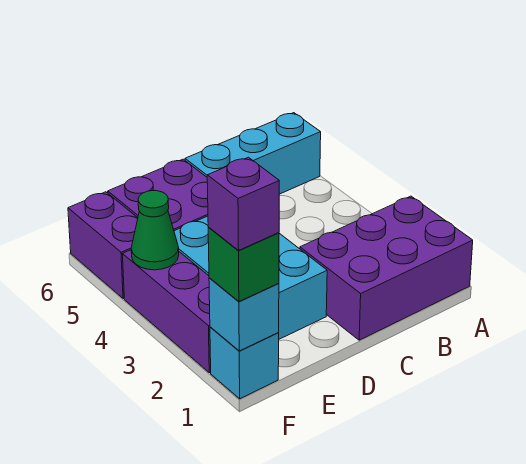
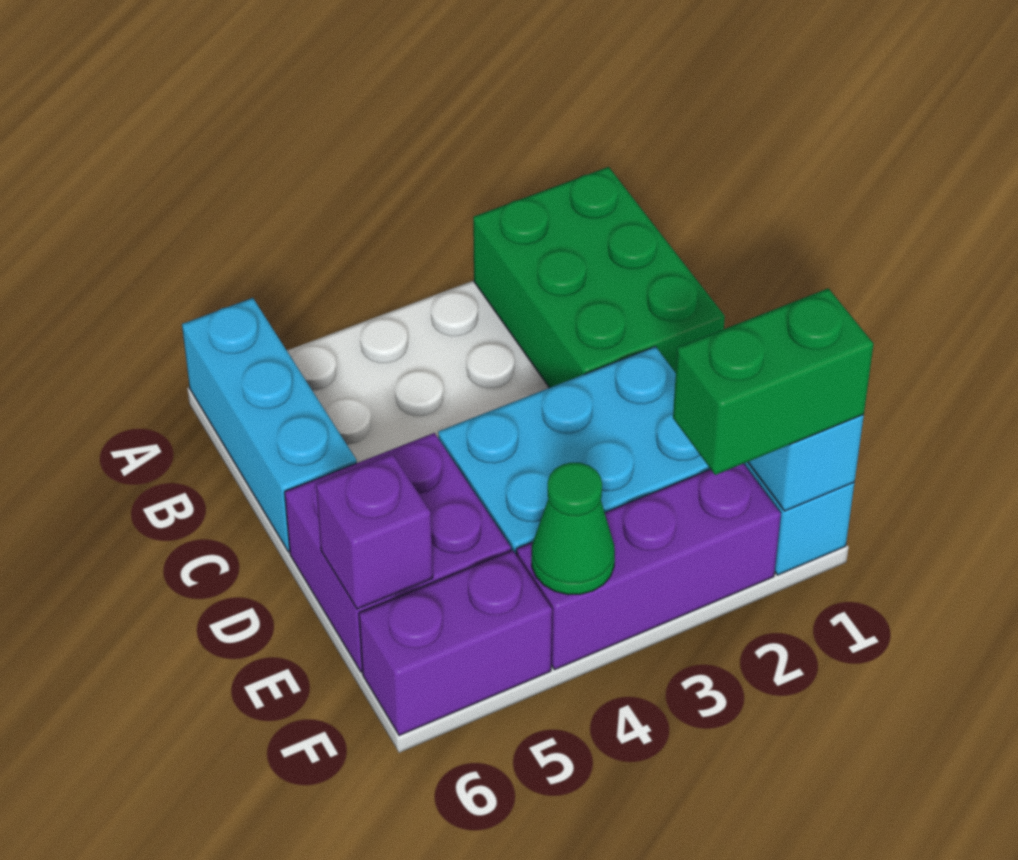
purple 2x3 brick [300,196,473,340] -> green 2x3 brick [473,167,725,388]
green 1x1 brick [208,227,279,301] -> green 1x2 brick [673,288,873,475]
purple 1x1 brick [207,157,279,250] -> purple 1x1 brick moved to [316,454,433,609]

